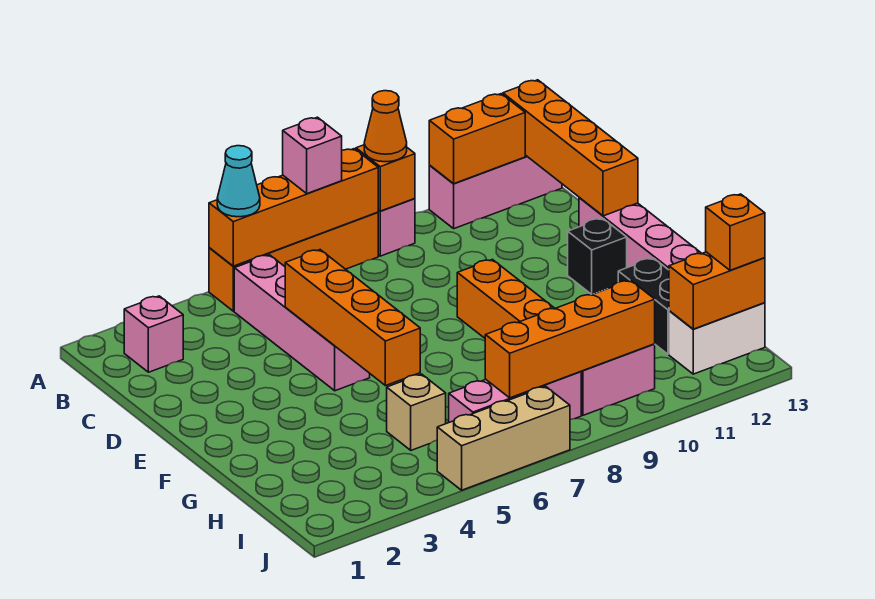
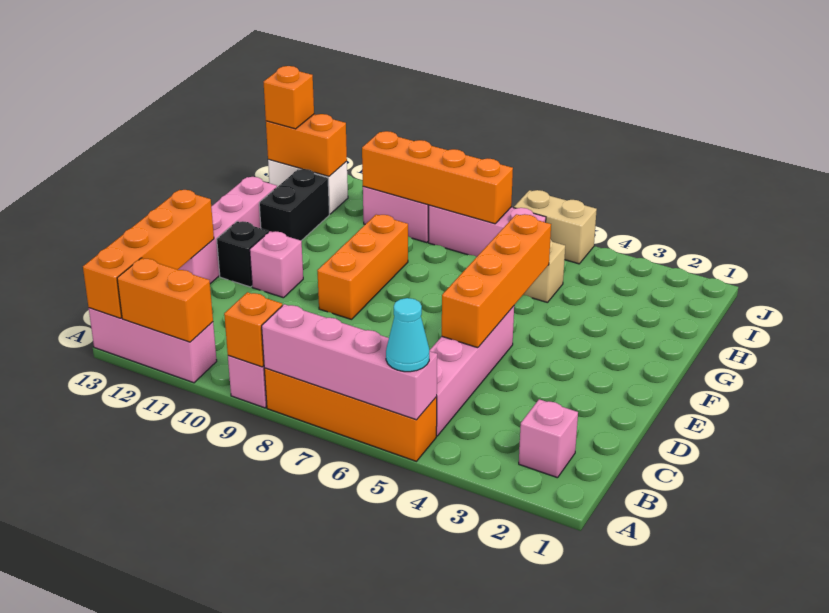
orange 1x4 brick [209,149,378,266] -> pink 1x4 brick [262,304,437,420]
pink 1x1 brick [283,117,342,194] -> pink 1x1 brick moved to [250,231,303,298]
orange 1x1 cone [364,91,407,162] -> none
tan 1x3 brick [437,386,570,490] -> tan 1x2 brick [514,190,597,264]

